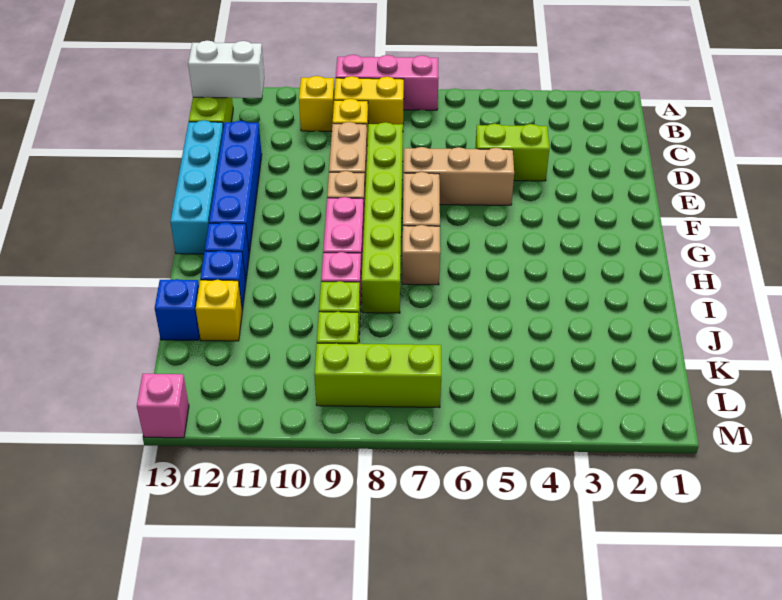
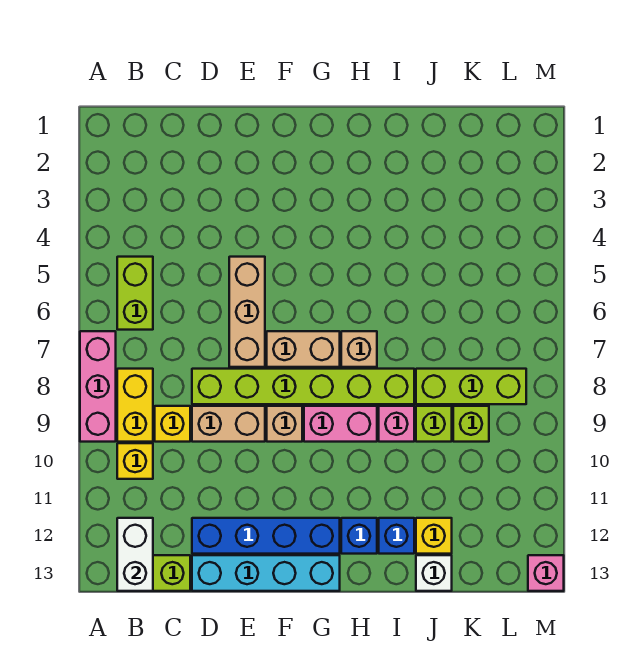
lime 1x2 brick [475,124,549,181] -> lime 1x2 brick moved to [117,257,153,330]
blue 1x1 brick [155,279,200,340] -> white 1x1 brick [416,555,452,591]
lime 1x3 brick [314,343,441,408] -> lime 1x3 brick turned to [416,369,526,404]

